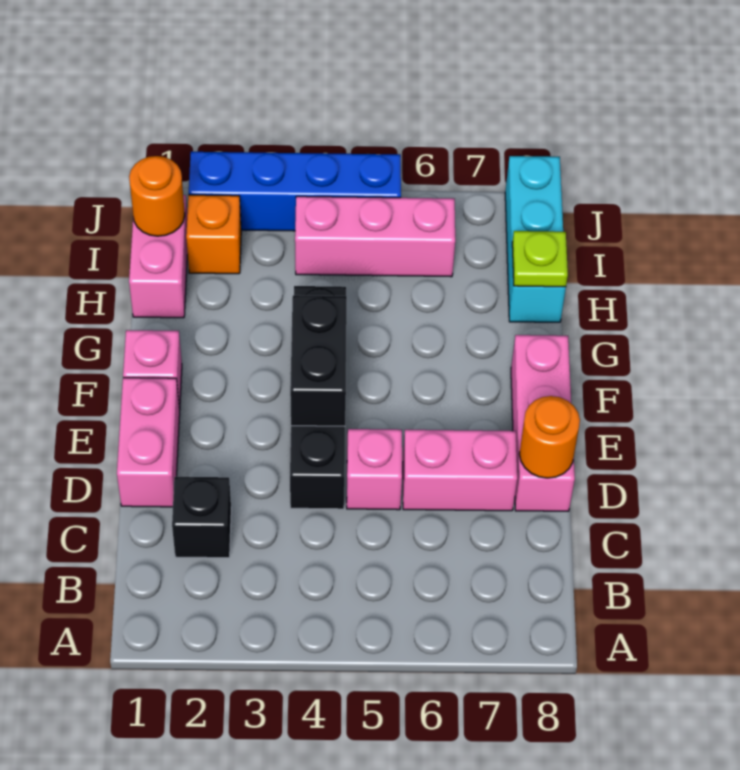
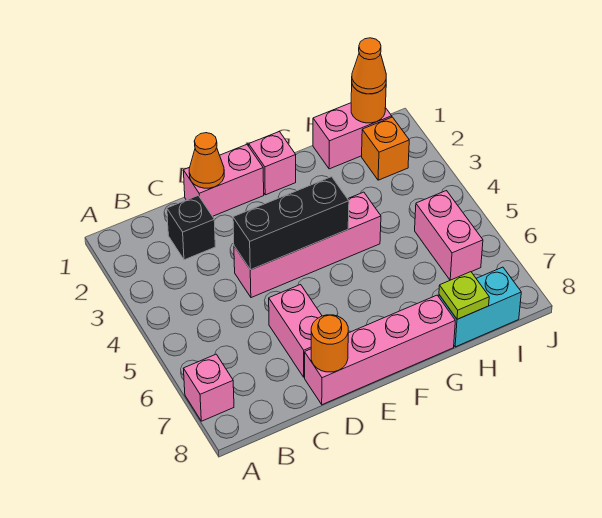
none -> orange 1x1 cone [189,133,224,188]
black 1x4 brick [290,286,346,509] -> pink 1x4 brick [234,192,381,298]
pink 1x1 brick [347,429,402,510] -> pink 1x1 brick moved to [184,354,234,421]
pink 1x3 brick [511,335,575,511] -> pink 1x4 brick [305,295,455,405]
black 1x2 brick [290,295,347,426] -> black 1x3 brick [233,177,349,270]
cyan 1x3 brick [505,156,566,322] -> cyan 1x2 brick [439,267,521,347]
none -> orange 1x1 cone [352,38,386,94]
pink 1x3 brick [295,196,455,277] -> pink 1x2 brick [415,191,483,280]
blue 1x4 brick [189,152,401,231] -> none

